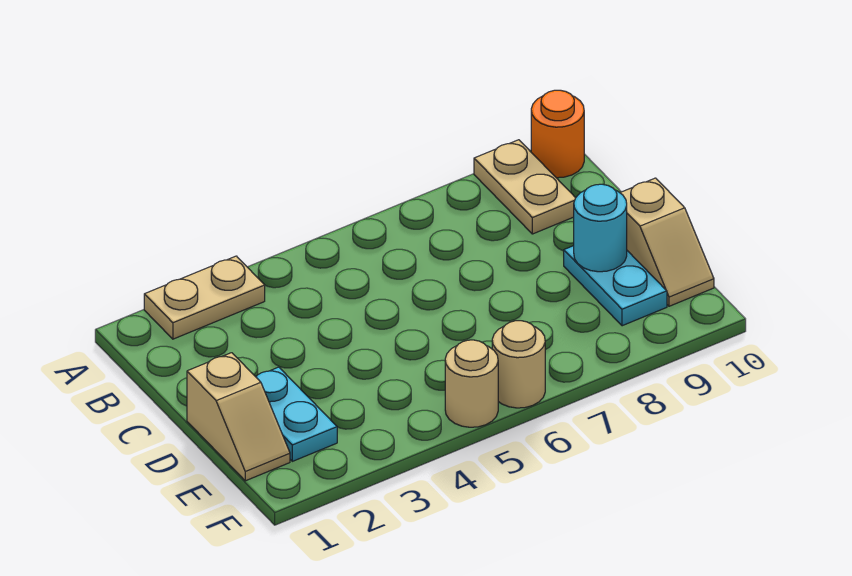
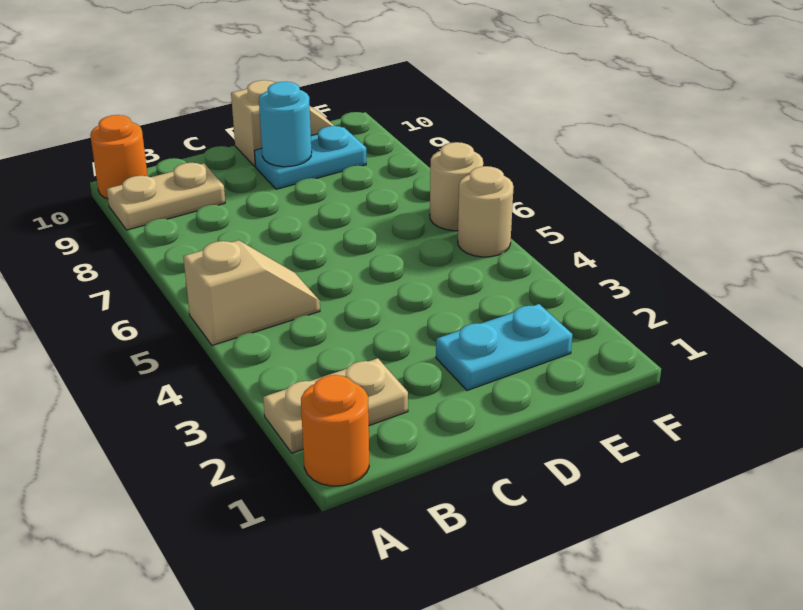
none -> orange 1x1 round brick [301,375,369,486]
tan 1x2 plate [144,256,265,339] -> tan 1x2 plate turned to [263,358,408,453]
tan 1x2 slope [187,353,290,481] -> tan 1x2 slope moved to [183,240,320,345]

